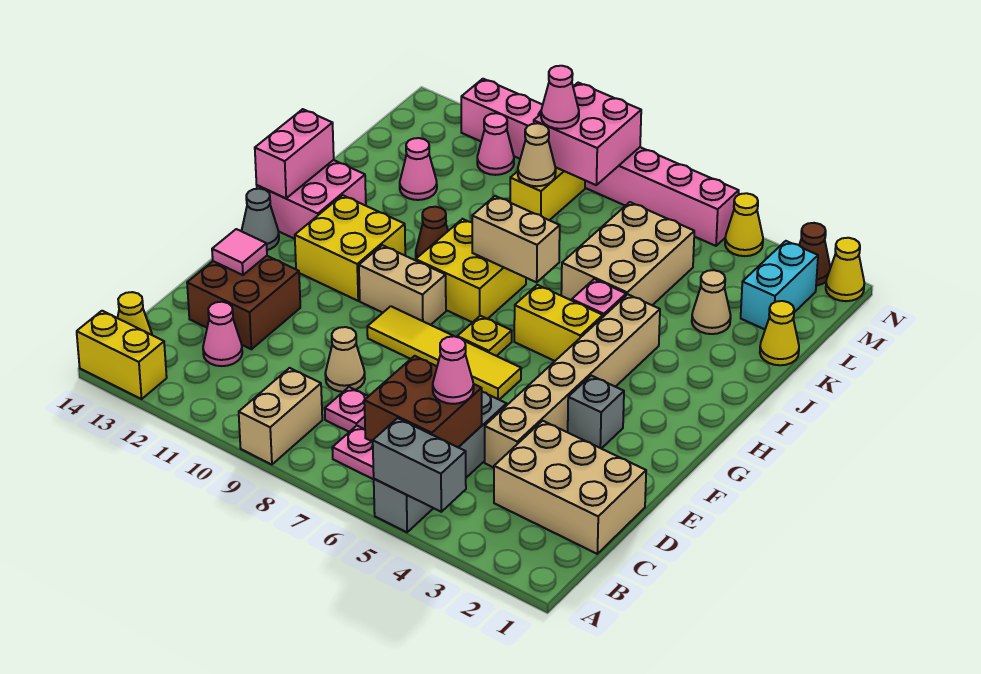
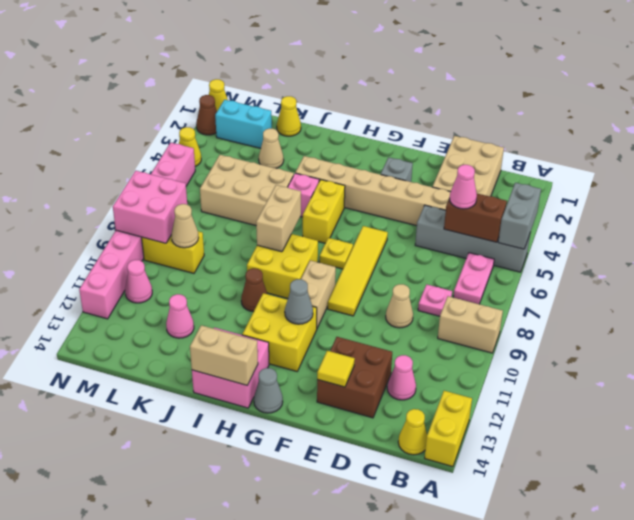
brown 2x2 brick [364,356,482,447] -> brown 1x2 brick [444,194,507,242]
pink 1x1 tile [212,229,267,275] -> yellow 1x1 tile [317,351,355,387]
none -> grey 1x1 cone [285,279,313,324]
pink 1x2 brick [255,109,334,198] -> tan 1x2 brick [190,325,258,385]
pink 1x1 cone [541,66,579,129] -> none

